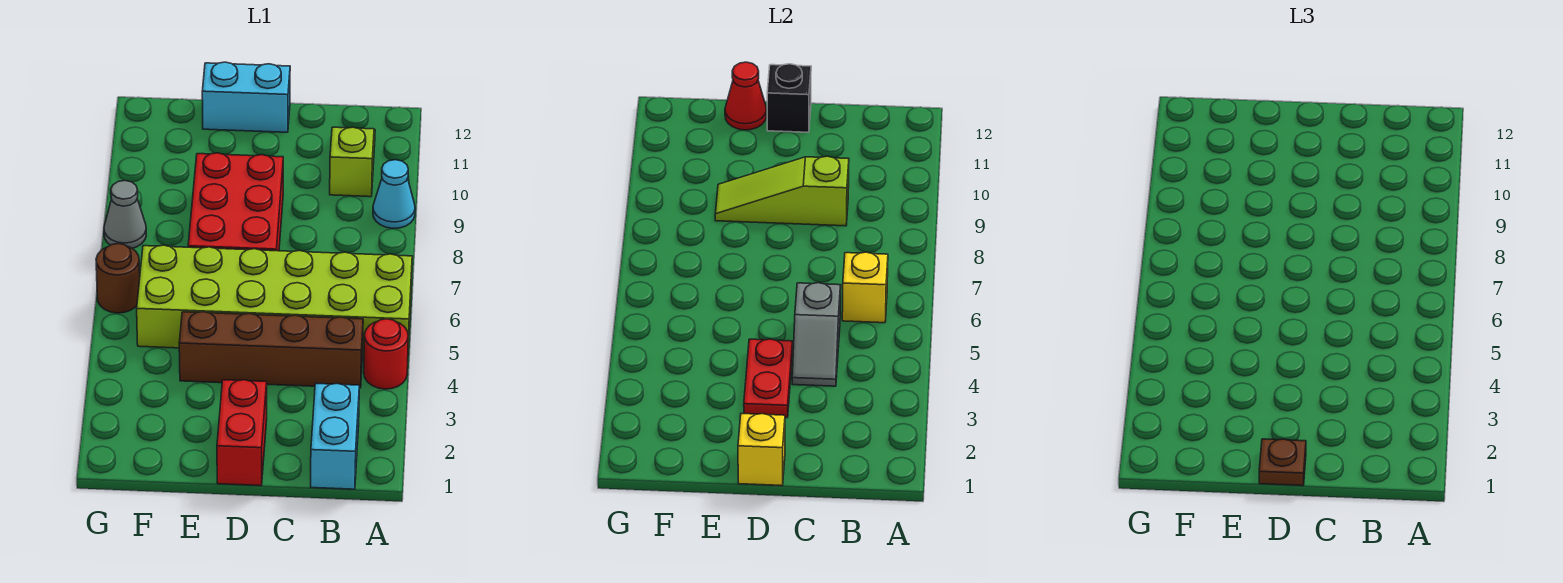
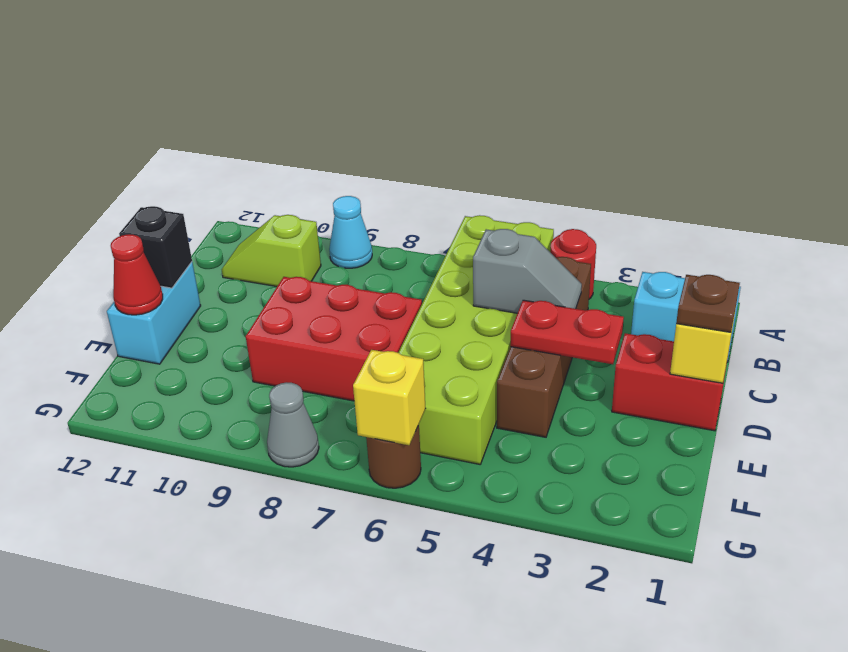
yellow 1x1 brick [842,252,888,323] -> yellow 1x1 brick moved to [353,350,426,445]
lime 1x3 slope [715,156,849,226] -> none

